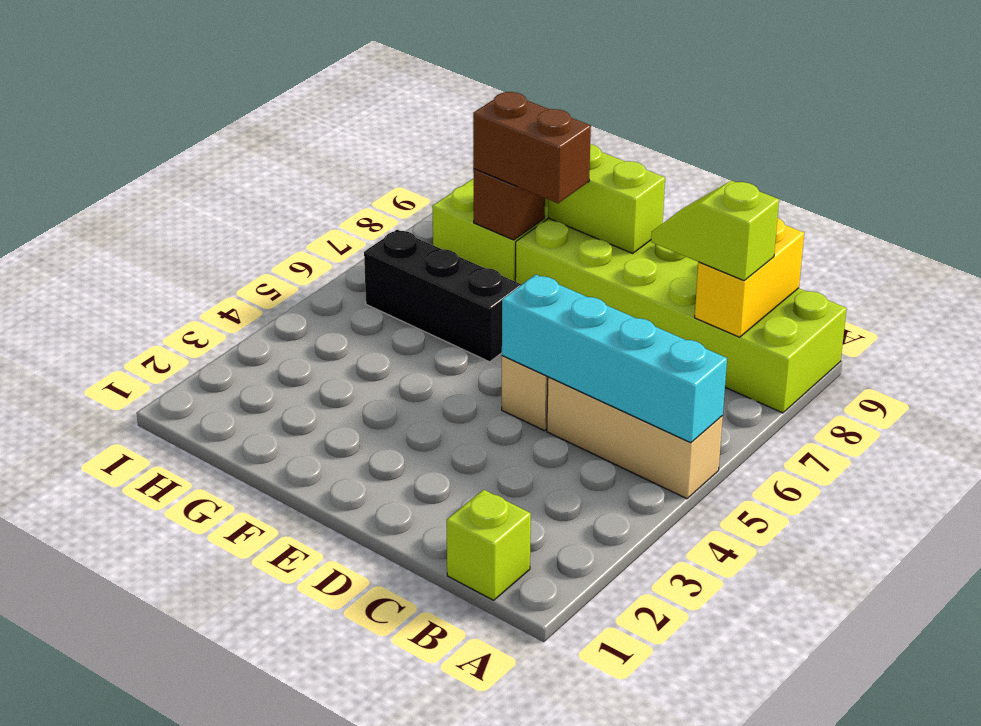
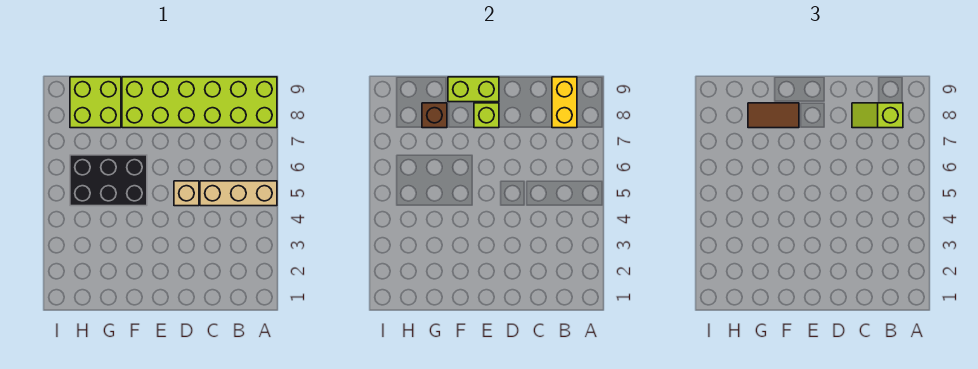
cyan 1x4 brick [502,275,727,443] -> none
lime 1x1 brick [447,490,531,600] -> lime 1x1 brick moved to [474,103,499,128]
black 1x3 brick [364,230,522,362] -> black 2x3 brick [70,155,147,206]
brown 1x2 brick [473,92,591,203] -> brown 1x2 tile [748,103,799,128]

